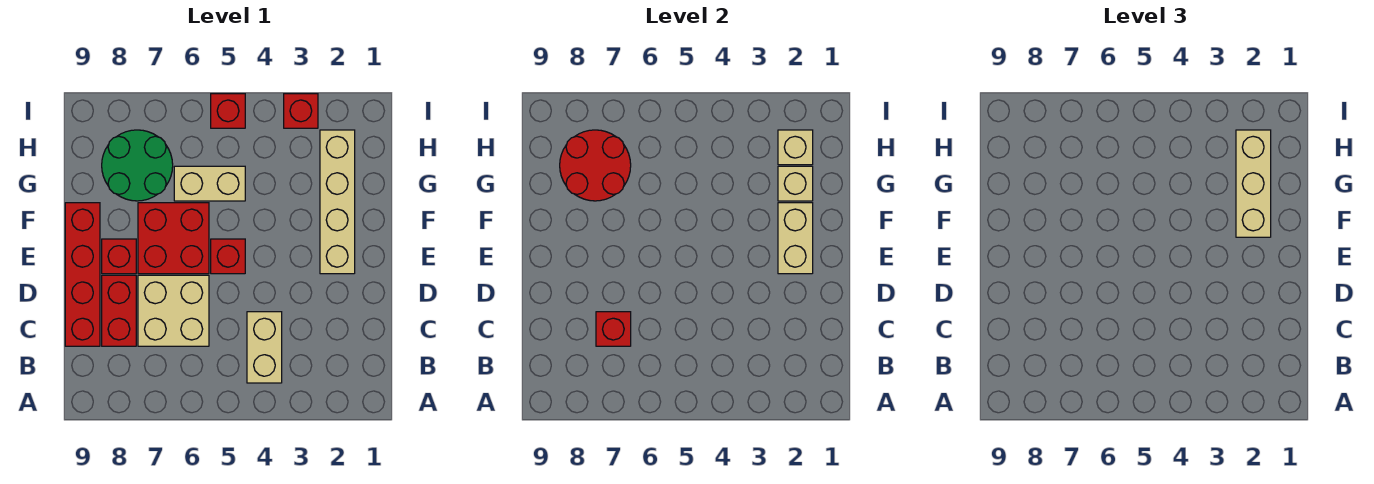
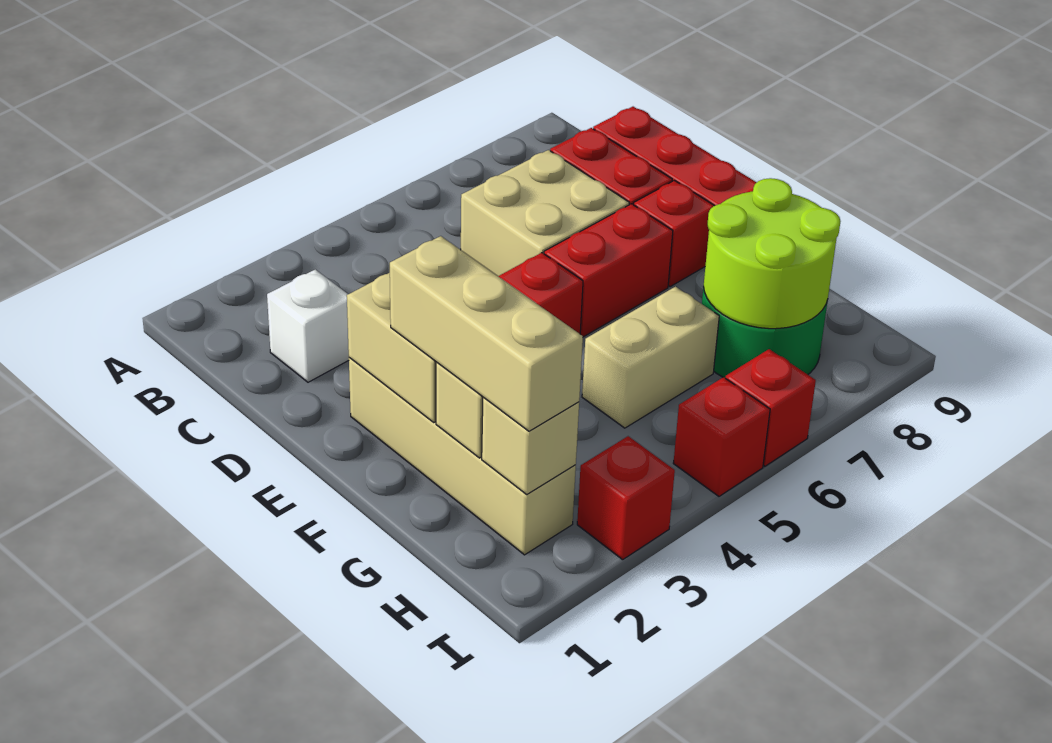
tan 1x2 brick [247,312,282,383] -> none
none -> white 1x1 brick [267,270,349,382]
red 1x1 brick [596,312,631,346] -> red 1x1 brick moved to [726,349,816,466]
red 2x2 brick [138,203,209,274] -> red 1x2 brick [544,204,673,337]
red 2x2 round brick [560,130,631,201] -> lime 2x2 round brick [703,178,840,329]

